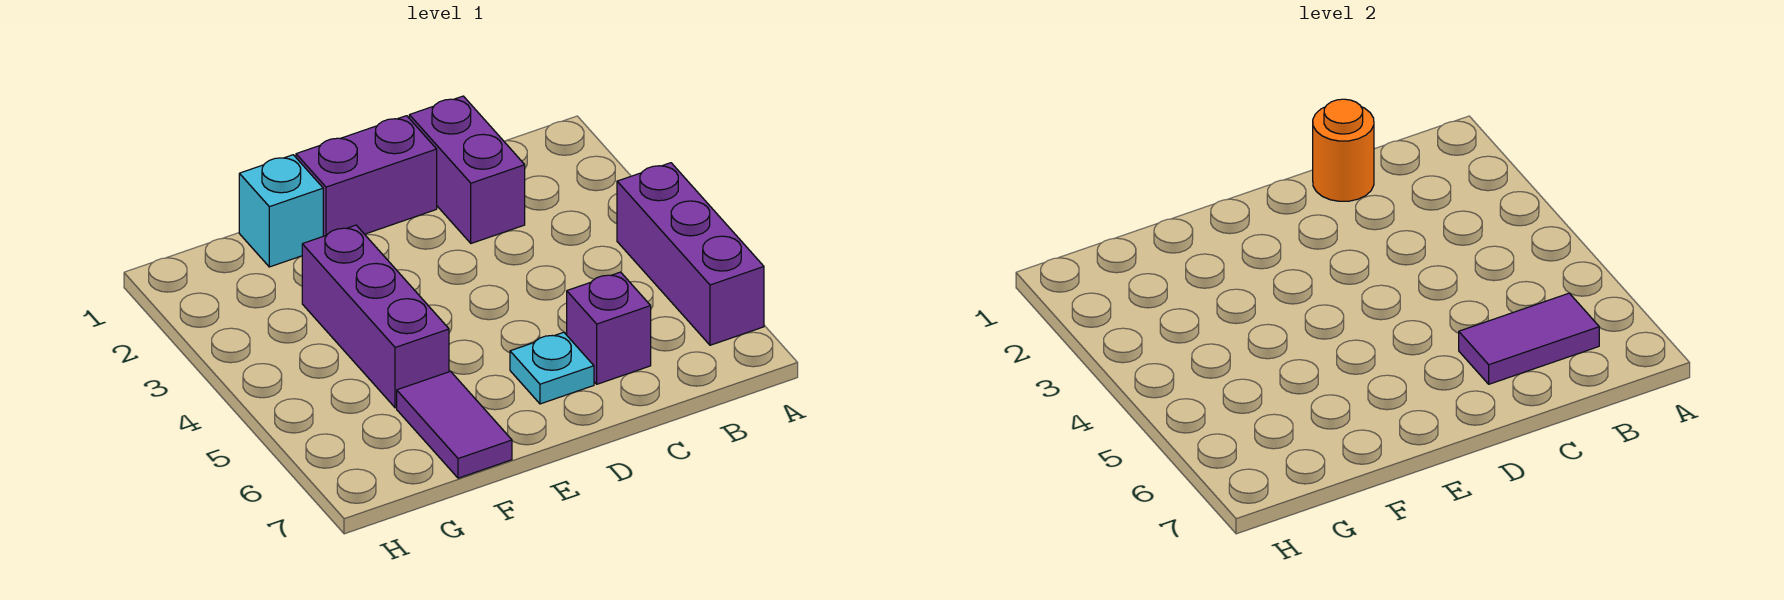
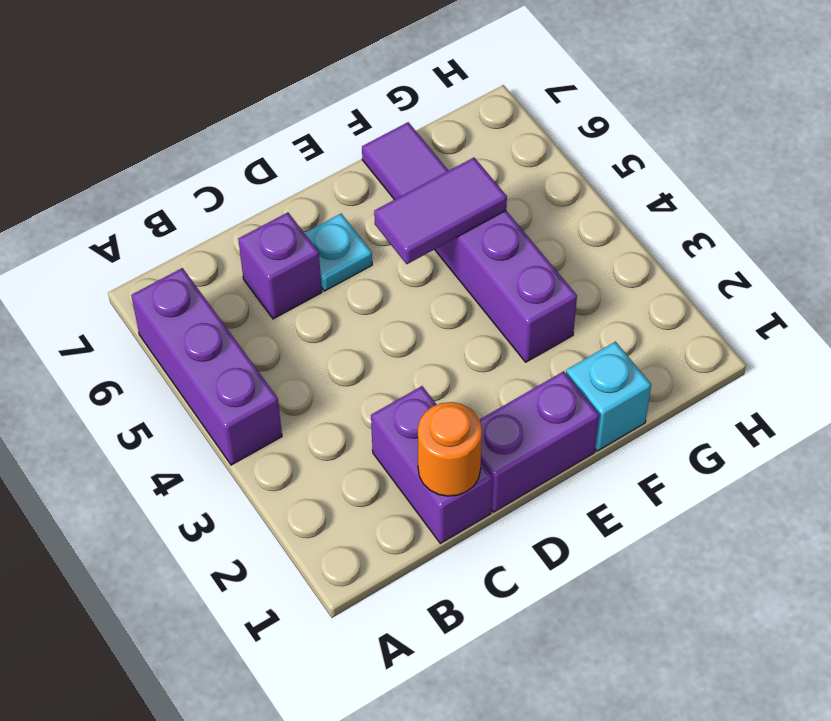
purple 1x2 tile [1459,293,1599,384] -> purple 1x2 tile moved to [374,158,507,264]

